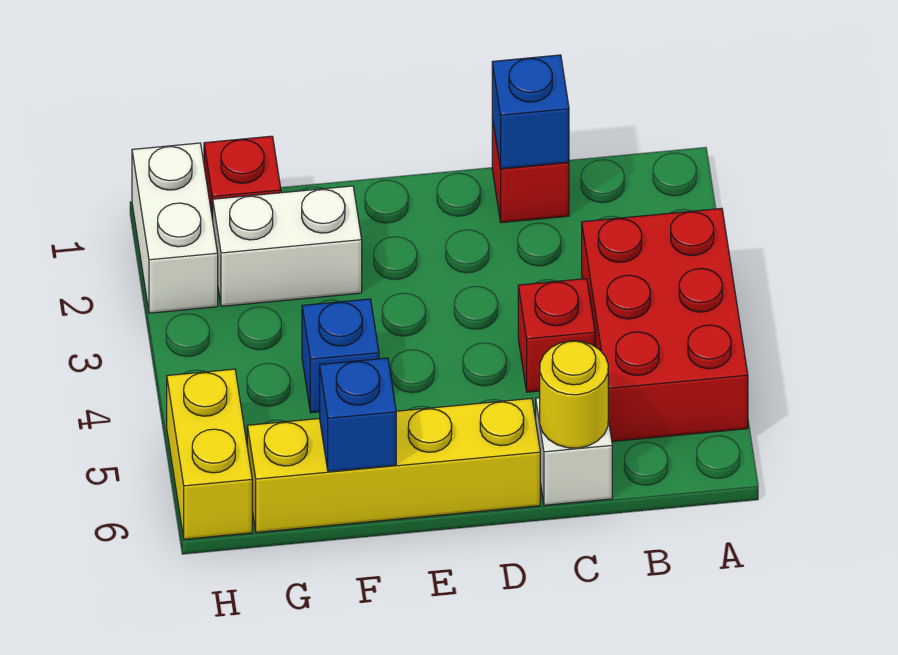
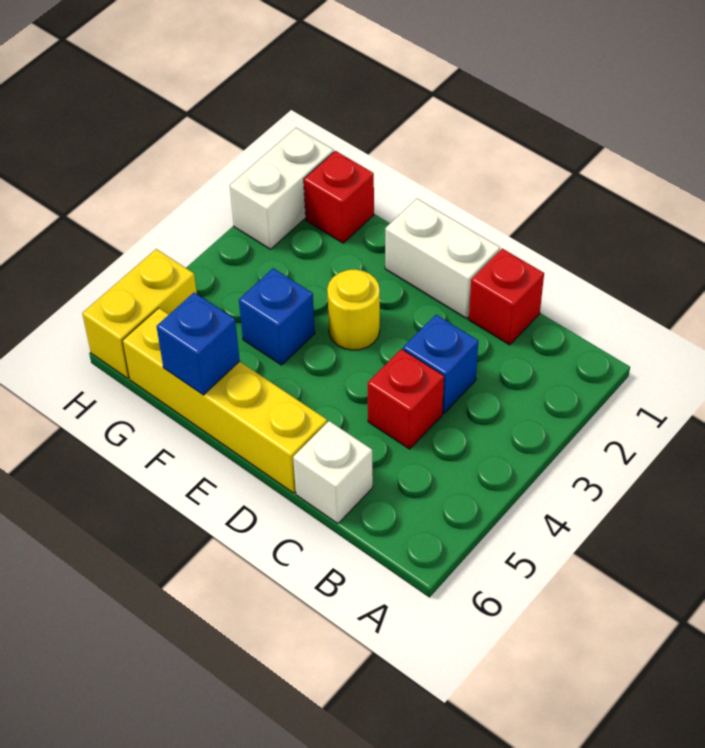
red 2x3 brick [582,208,748,441] -> none
blue 1x1 brick [492,55,569,169] -> blue 1x1 brick moved to [403,315,478,413]
yellow 1x1 round brick [540,341,608,448] -> yellow 1x1 round brick moved to [327,269,380,350]
white 1x2 brick [213,186,362,306] -> white 1x2 brick moved to [385,199,500,318]

